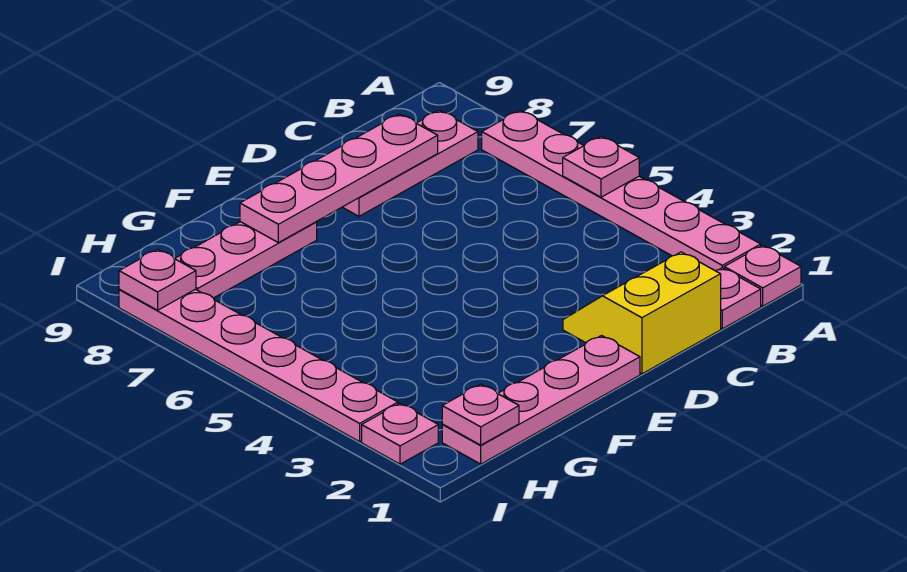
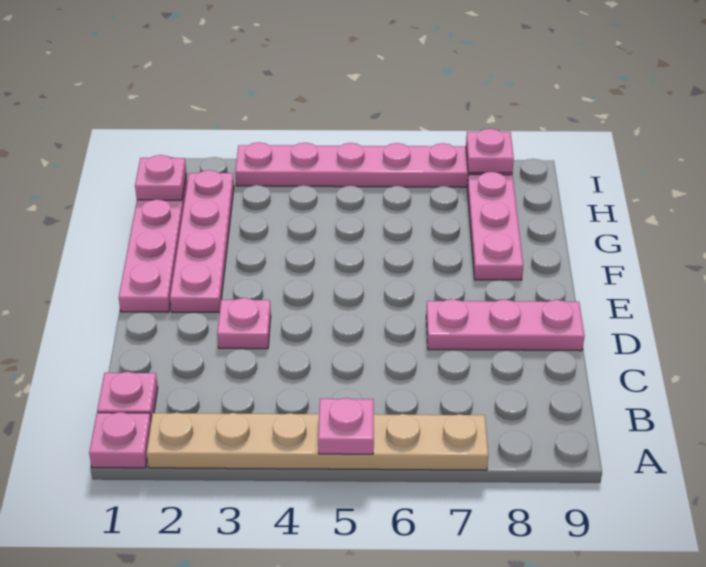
pink 1x6 plate [482,110,761,270] -> tan 1x6 plate [147,412,488,470]
pink 1x3 plate [343,110,478,216] -> pink 1x3 plate turned to [426,299,585,351]
yellow 2x2 slope [563,252,721,374] -> none
pink 1x4 plate [240,114,438,243] -> pink 1x4 plate moved to [170,170,234,312]
pink 1x1 plate [362,403,438,464] -> pink 1x1 plate moved to [217,298,271,349]

